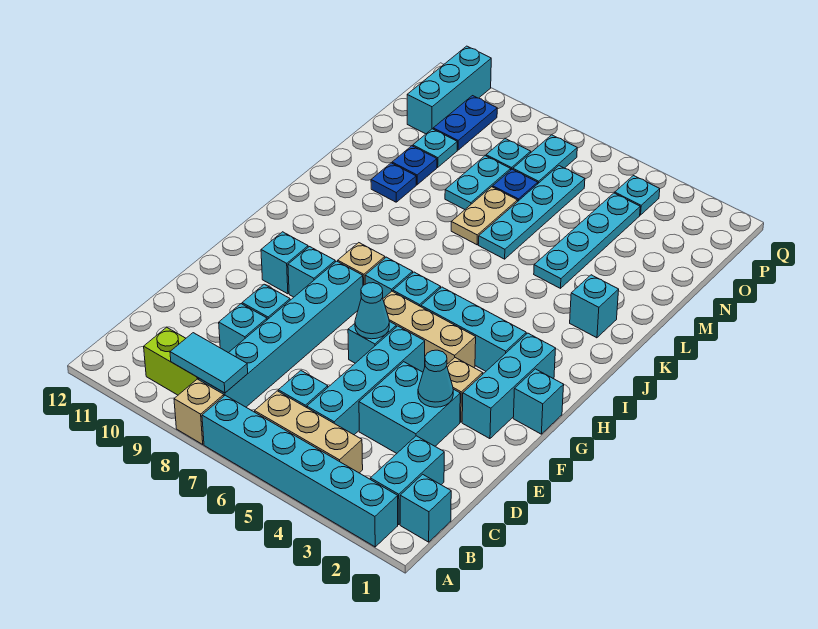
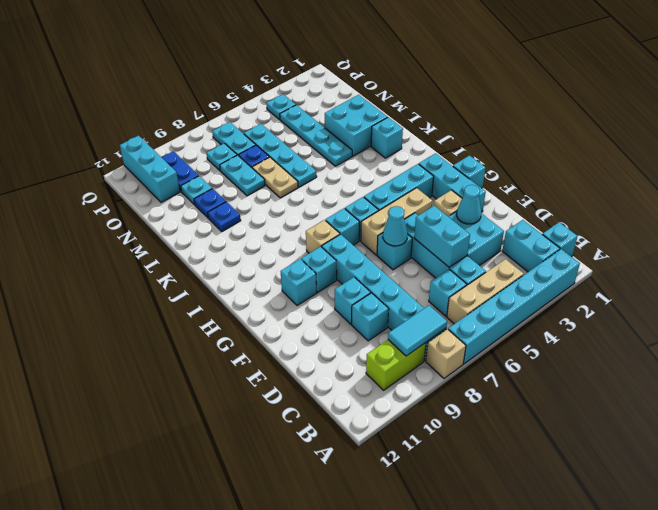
none -> cyan 1x2 brick [414,206,470,267]
none -> cyan 2x2 brick [325,95,388,156]

